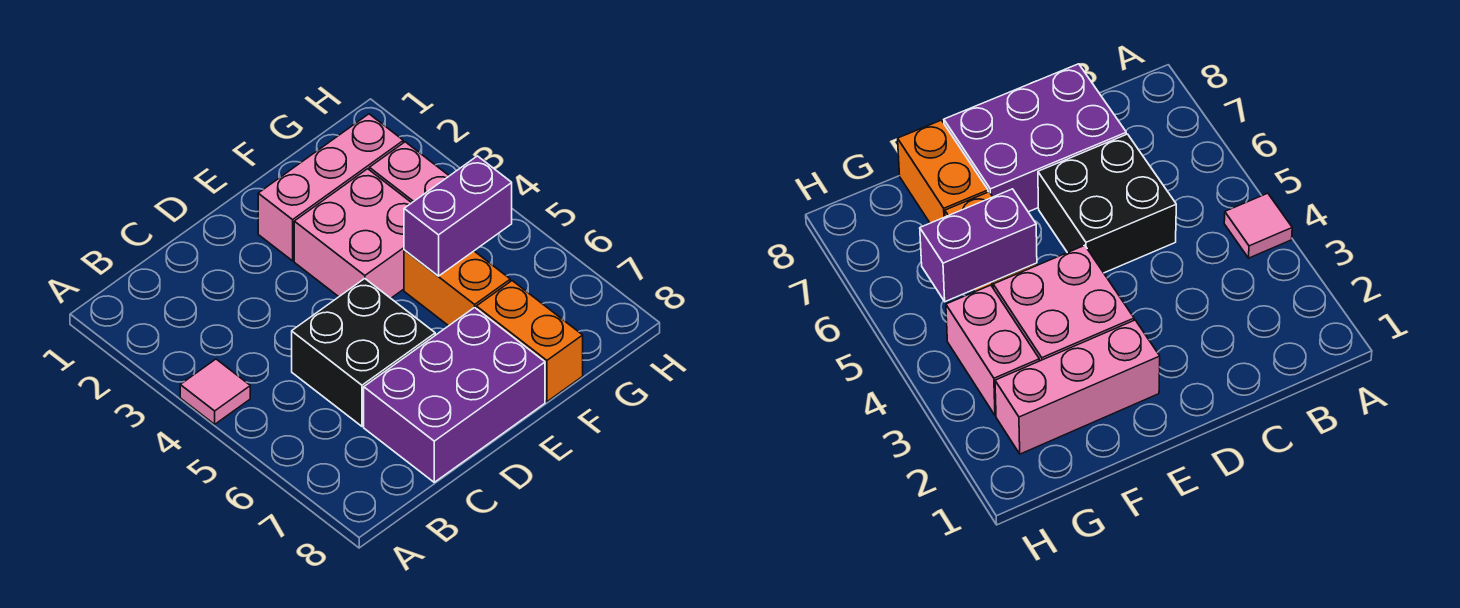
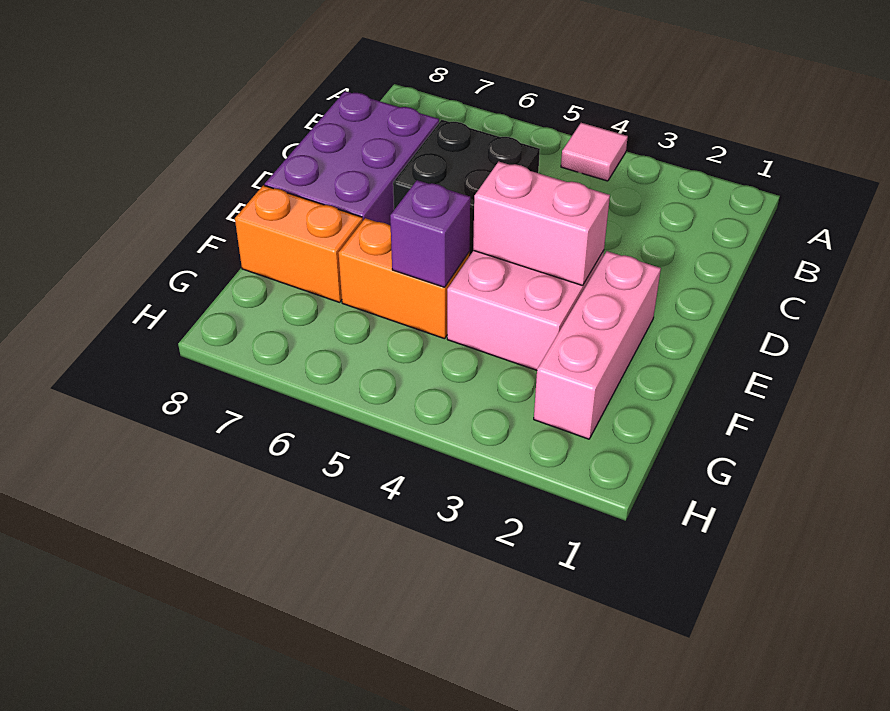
purple 1x2 brick [404,156,512,276] -> purple 1x1 brick [390,180,470,287]
pink 1x2 brick [369,142,449,203] -> pink 1x2 brick moved to [473,162,610,286]

